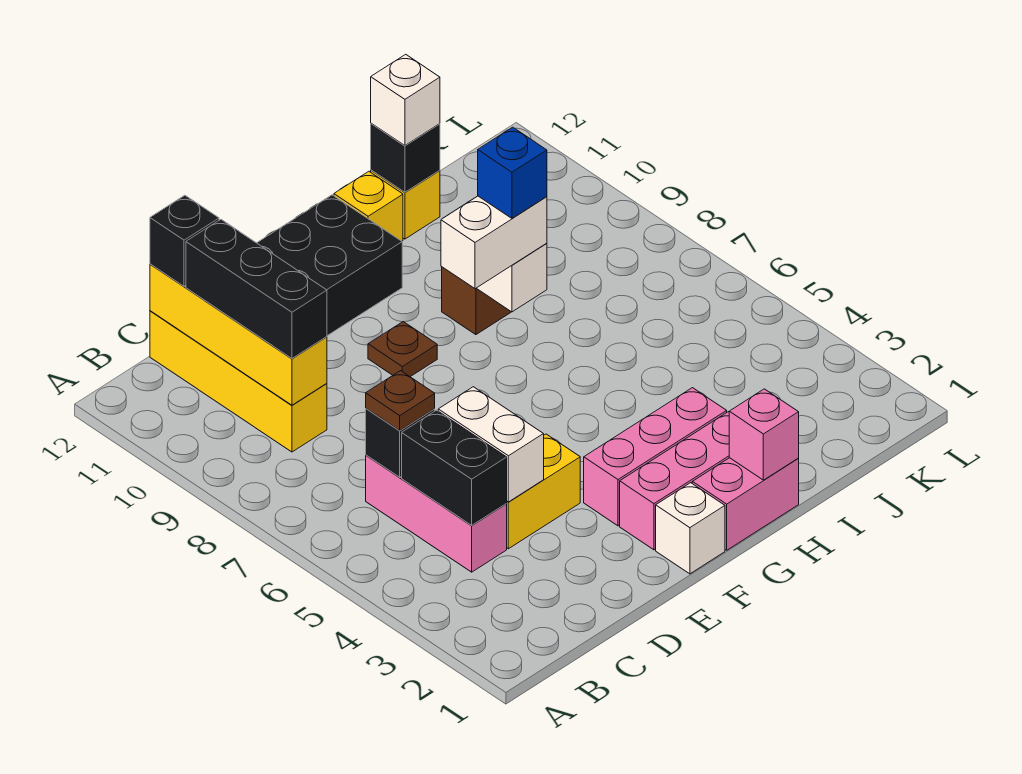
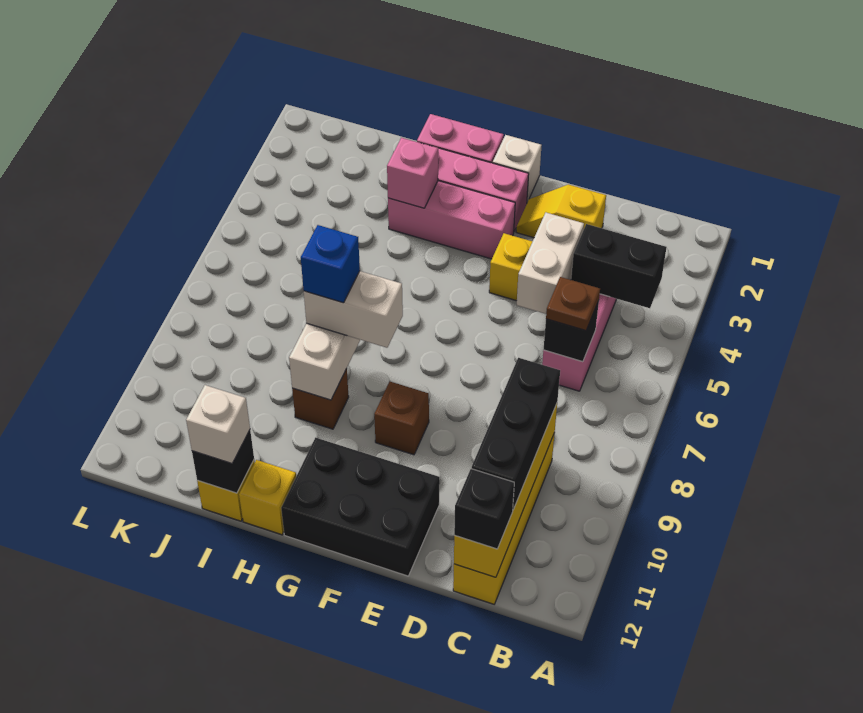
black 1x2 brick [402,410,507,526] -> black 1x2 brick turned to [571,224,666,308]
none -> yellow 1x2 slope [516,184,606,238]
brown 1x1 plate [368,322,437,377] -> brown 1x1 brick [374,382,429,455]
pink 1x1 brick [729,389,799,480] -> pink 1x1 brick moved to [387,138,438,208]

